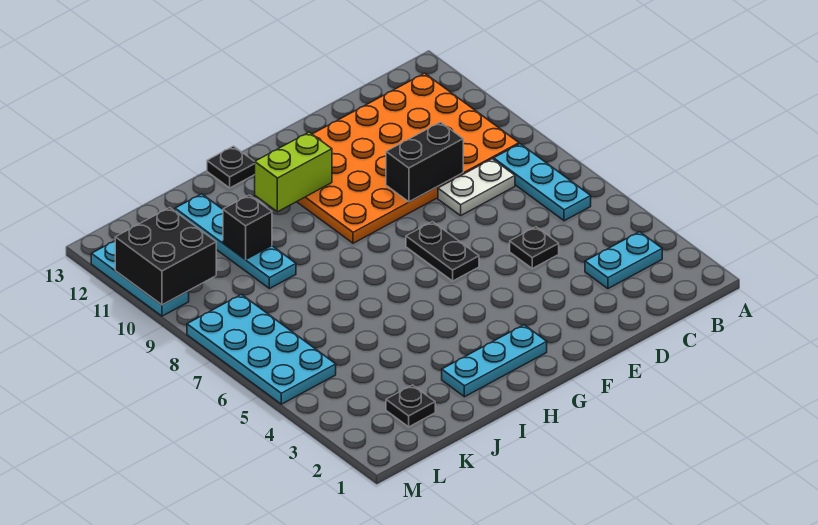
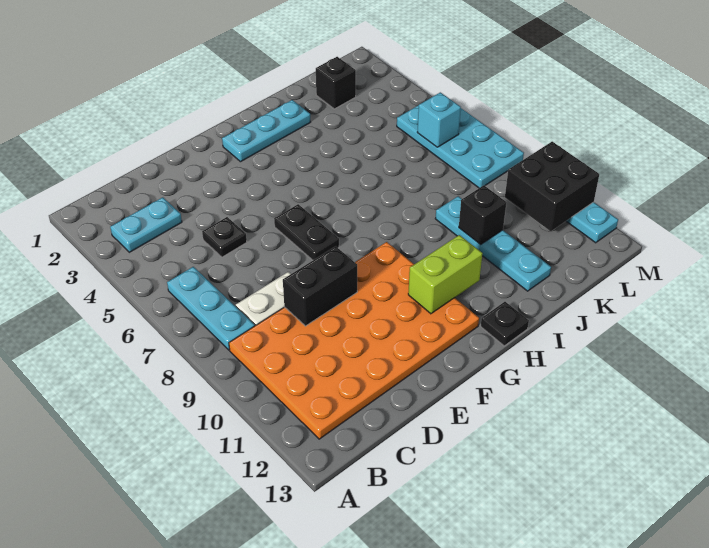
black 1x1 plate [386,385,435,427] -> black 1x1 brick [316,57,356,109]
none -> cyan 1x1 brick [417,92,461,147]

